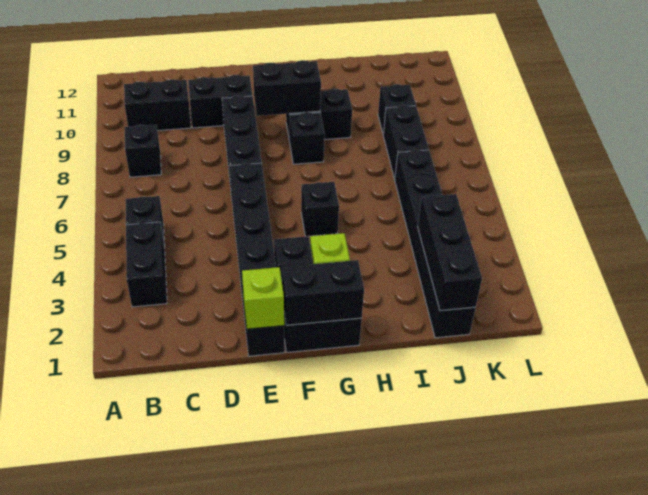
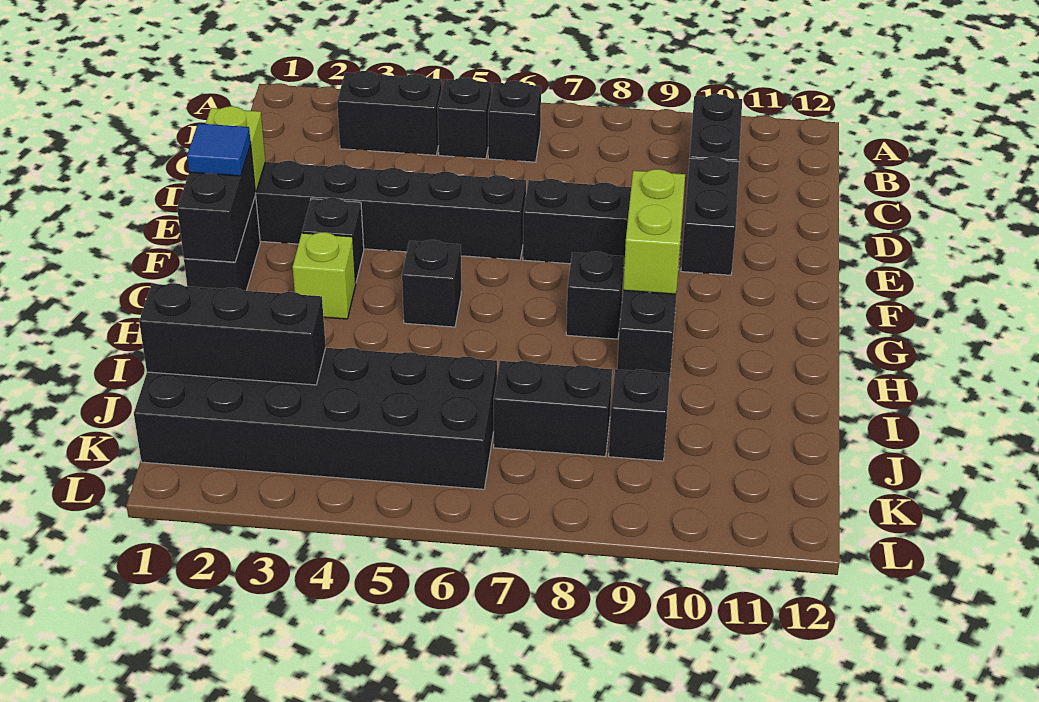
black 1x1 brick [125,125,161,177] -> black 1x1 brick moved to [488,81,541,162]
none -> blue 1x1 tile [187,123,251,176]
black 1x2 brick [253,60,321,116] -> lime 1x2 brick [623,169,685,294]
black 1x6 brick [395,150,476,338] -> black 2x6 brick [134,348,497,489]

